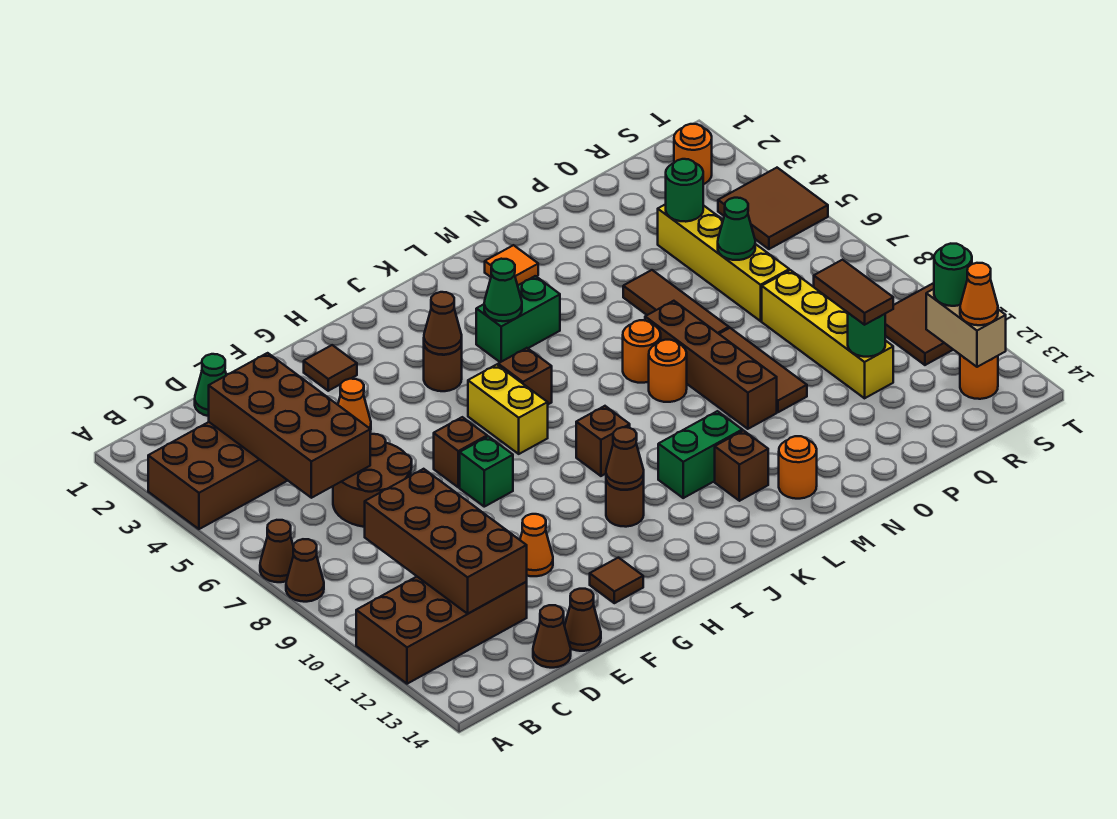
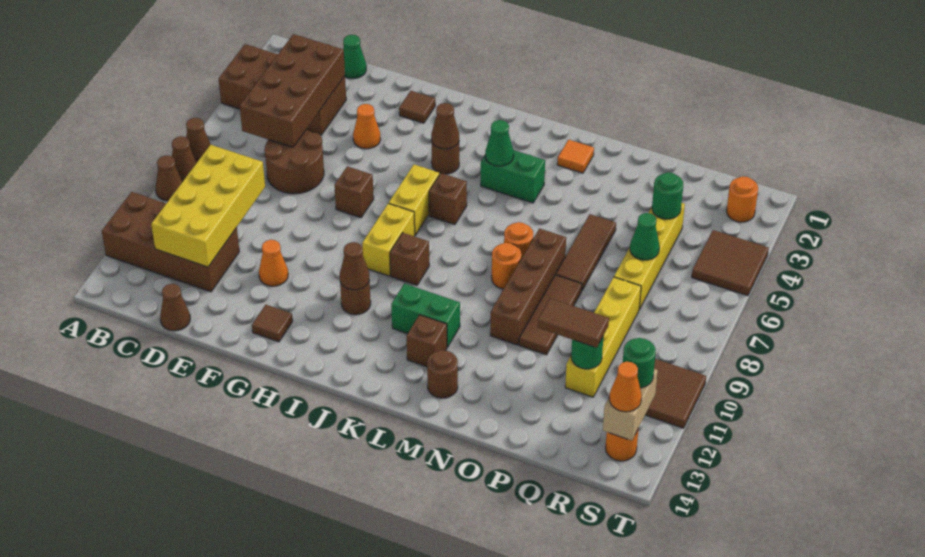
brown 2x4 brick [365,469,527,614] -> yellow 2x4 brick [151,145,265,267]
brown 1x1 cone [565,589,601,651] -> brown 1x1 cone moved to [156,155,182,201]
green 1x1 brick [460,436,513,507] -> none
none -> yellow 1x2 brick [362,203,415,276]
orange 1x1 round brick [779,436,817,499] -> brown 1x1 round brick [427,350,458,398]
brown 1x2 tile [814,260,893,325] -> brown 1x2 tile turned to [538,298,609,348]

